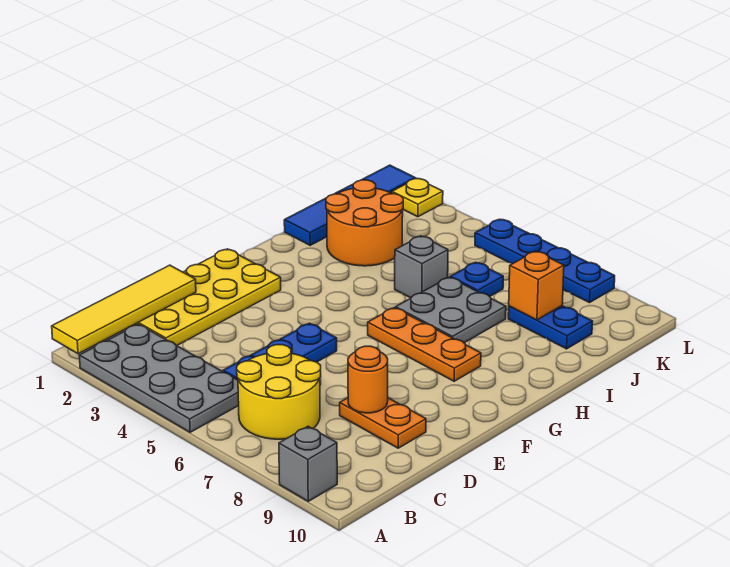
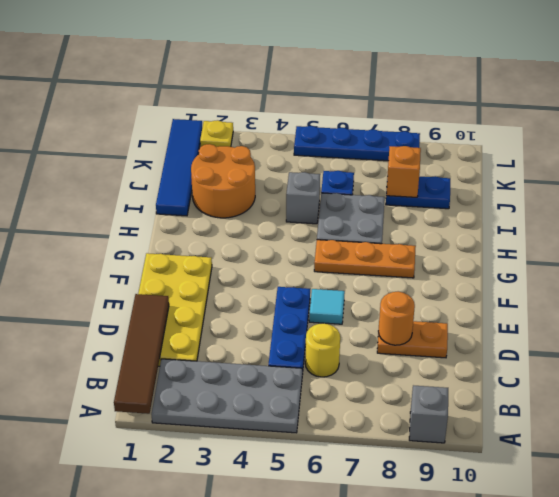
yellow 1x4 tile [52,265,196,354] -> brown 1x4 tile [114,294,169,414]
yellow 2x2 round brick [237,345,321,439] -> yellow 1x1 round brick [305,323,340,377]
none -> cyan 1x1 tile [309,289,345,324]

